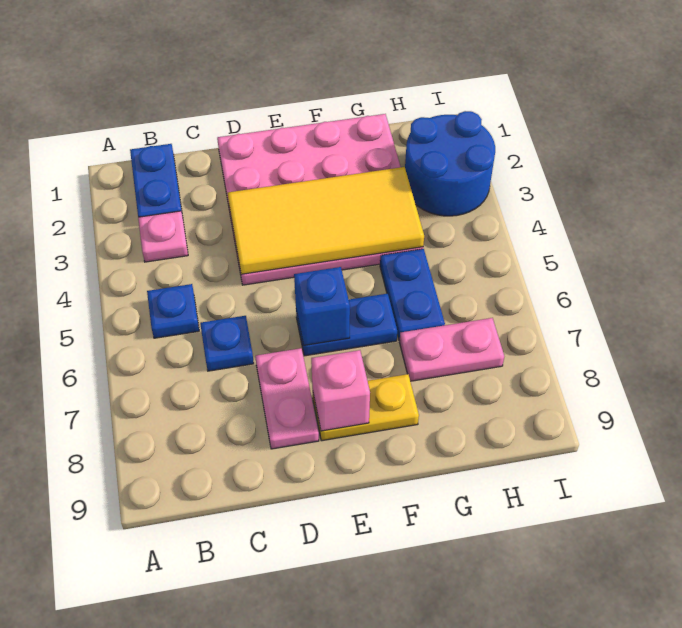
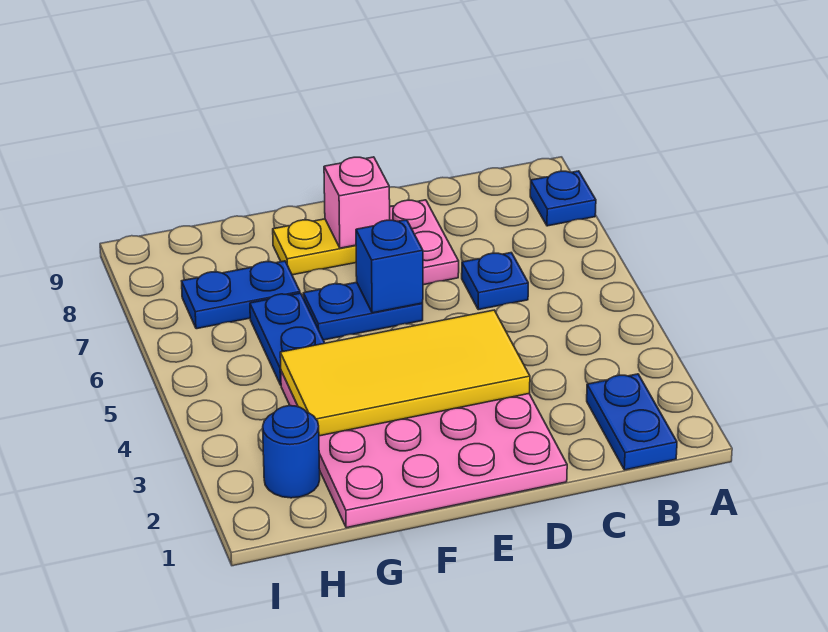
pink 1x1 plate [138,211,188,262] -> none
blue 1x1 plate [147,284,199,338] -> blue 1x1 plate moved to [530,171,596,226]
pink 1x2 plate [399,318,504,381] -> blue 1x2 plate [182,261,300,329]
blue 2x2 round brick [405,111,495,216] -> blue 1x1 round brick [263,406,320,498]

